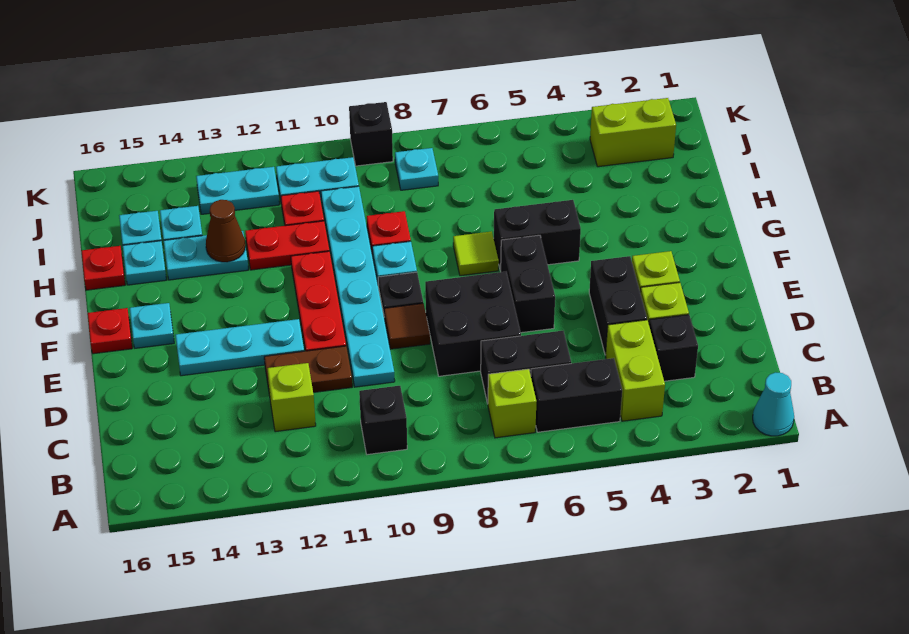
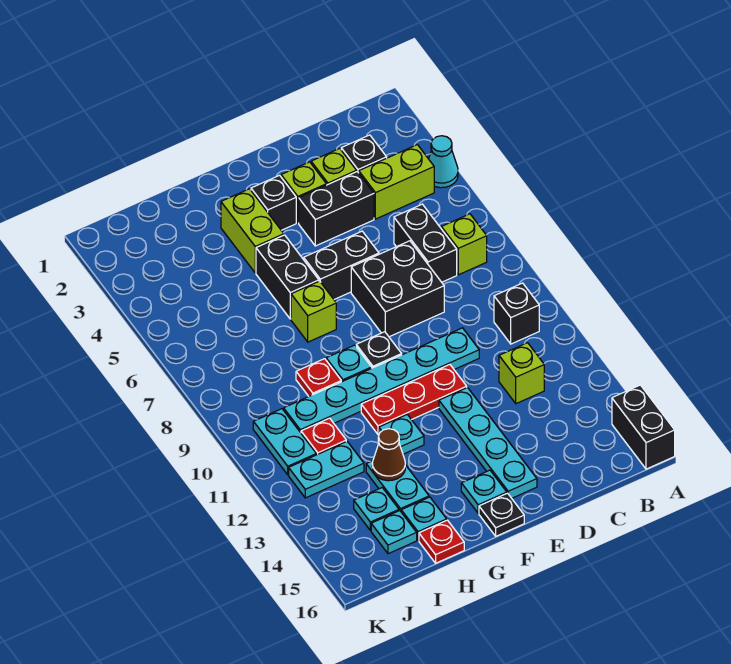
cyan 1x1 cone [753,372,794,436] -> cyan 1x1 cone moved to [429,136,458,188]
black 1x2 brick [531,358,622,432] -> black 1x2 brick moved to [612,385,675,469]
brown 1x2 plate [264,346,352,395] -> none
brown 1x1 tile [384,304,430,349] -> none
cyan 1x3 plate [175,319,304,376] -> cyan 1x4 plate [439,388,537,498]
red 1x1 plate [88,308,132,354] -> black 1x1 plate [479,493,524,536]
lime 1x1 tile [453,231,499,276] -> lime 1x1 brick [291,281,336,342]
red 1x2 plate [245,221,329,270] -> none
lime 1x2 brick [590,98,676,167] -> lime 1x2 brick moved to [221,189,284,273]
cyan 1x1 plate [395,148,438,190] -> cyan 1x1 plate moved to [379,415,424,454]
cyan 1x2 plate [196,167,279,214] -> cyan 1x2 plate turned to [289,441,364,498]
black 1x1 brick [349,102,393,166] -> black 1x1 brick moved to [251,175,296,230]

